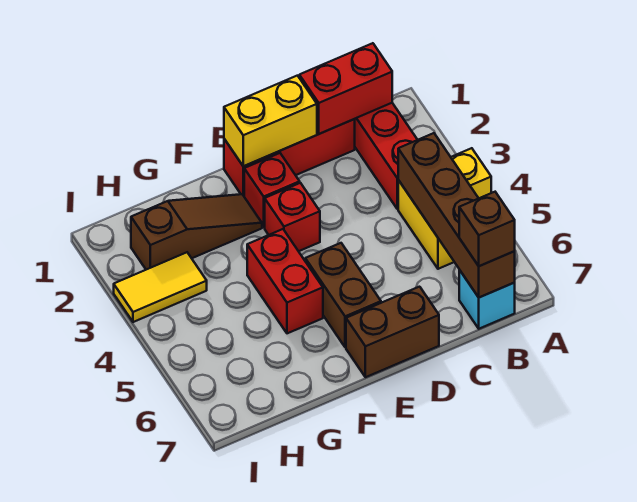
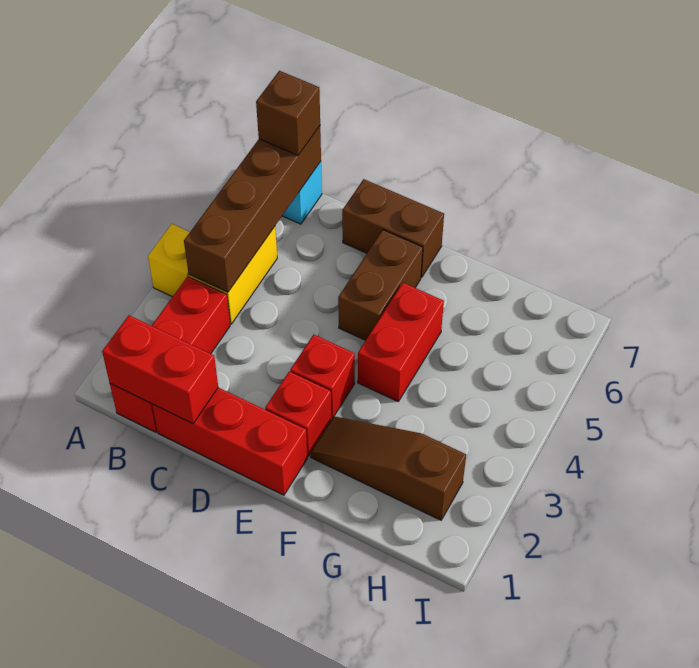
yellow 1x2 brick [224,76,317,166] -> none
yellow 1x2 tile [114,252,207,322] -> none

